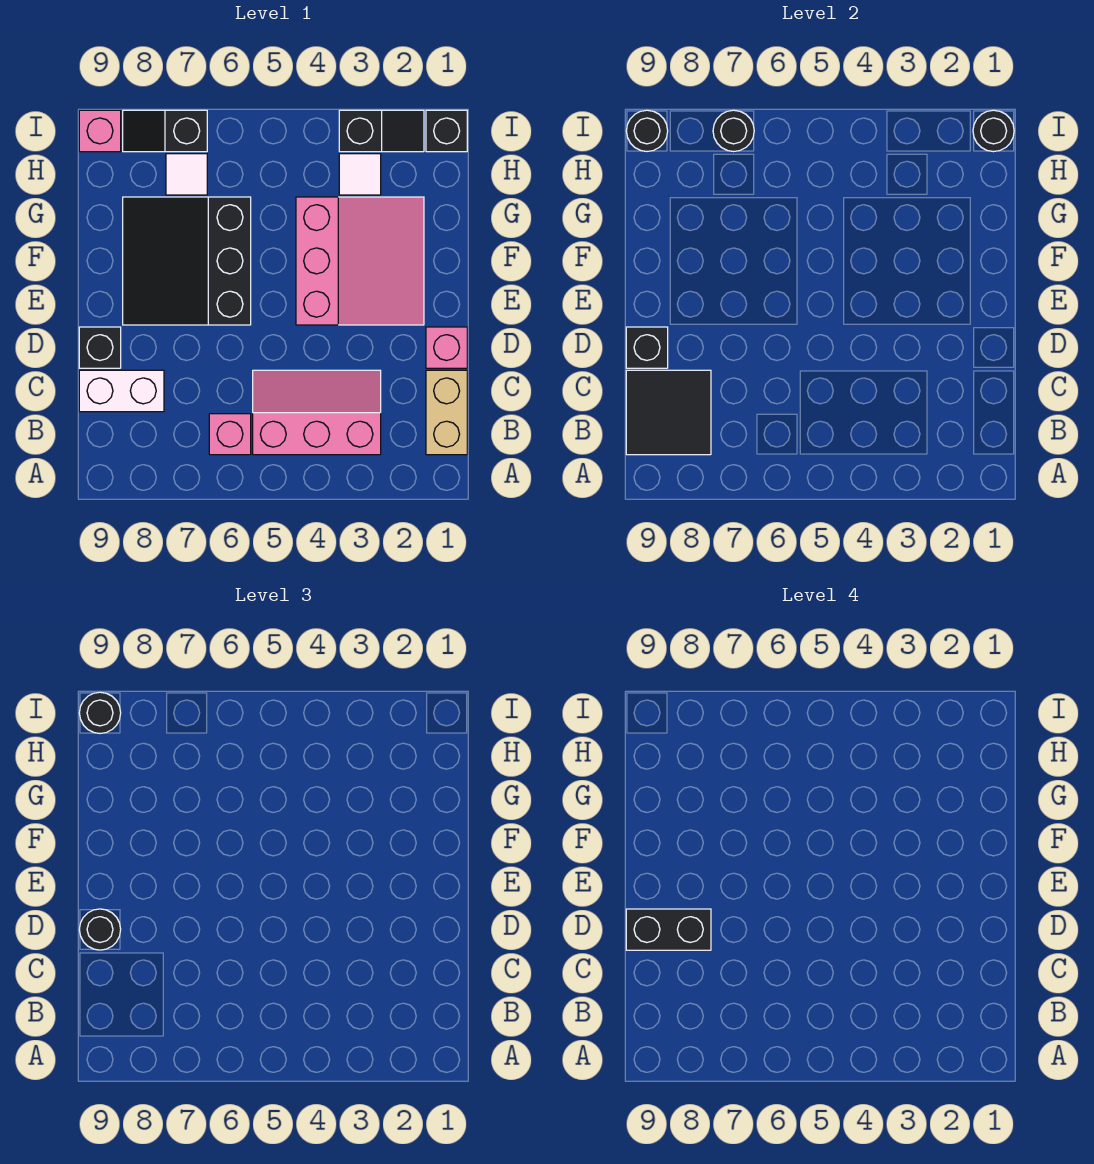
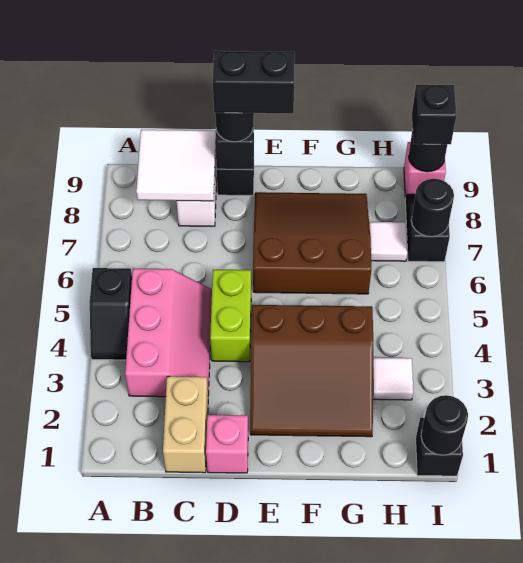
tan 1x2 brick [426,370,467,455] -> tan 1x2 brick turned to [163,376,208,473]
pink 1x1 brick [209,414,251,455] -> none
black 2x2 tile [626,370,711,455] -> white 2x2 tile [136,130,216,201]
none -> lime 1x2 brick [210,270,251,362]
black 1x2 brick [626,909,711,950] -> black 1x2 brick turned to [213,51,295,113]
pink 3x3 slope [296,197,424,325] -> brown 3x3 slope [250,305,373,437]
black 3x3 slope [123,197,251,325] -> brown 3x3 slope [253,192,371,294]
black 1x2 slope [339,110,424,152] -> black 1x2 slope moved to [90,268,132,360]
black 1x1 round brick [79,692,121,733] -> black 1x1 brick [412,85,456,144]

